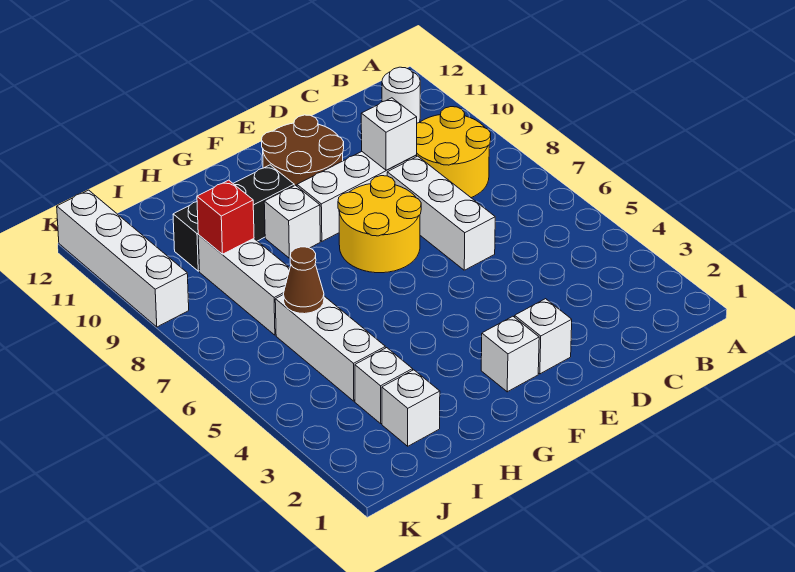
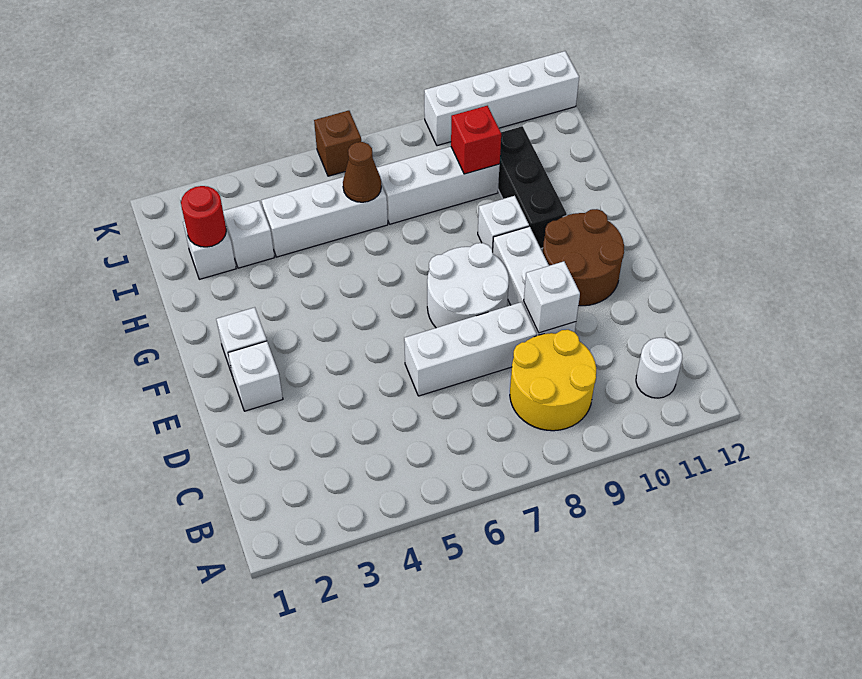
yellow 2x2 round brick [338,176,421,273] -> white 2x2 round brick [427,243,509,328]
none -> red 1x1 round brick [181,186,226,247]
none -> brown 1x1 brick [314,111,361,176]

